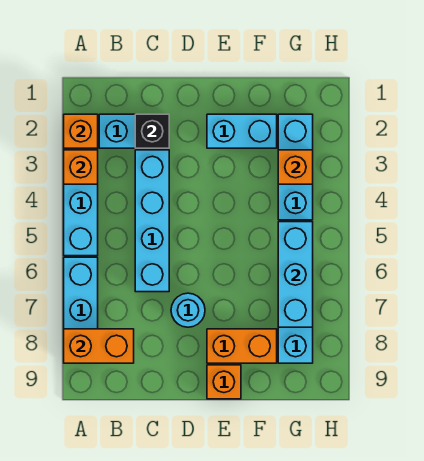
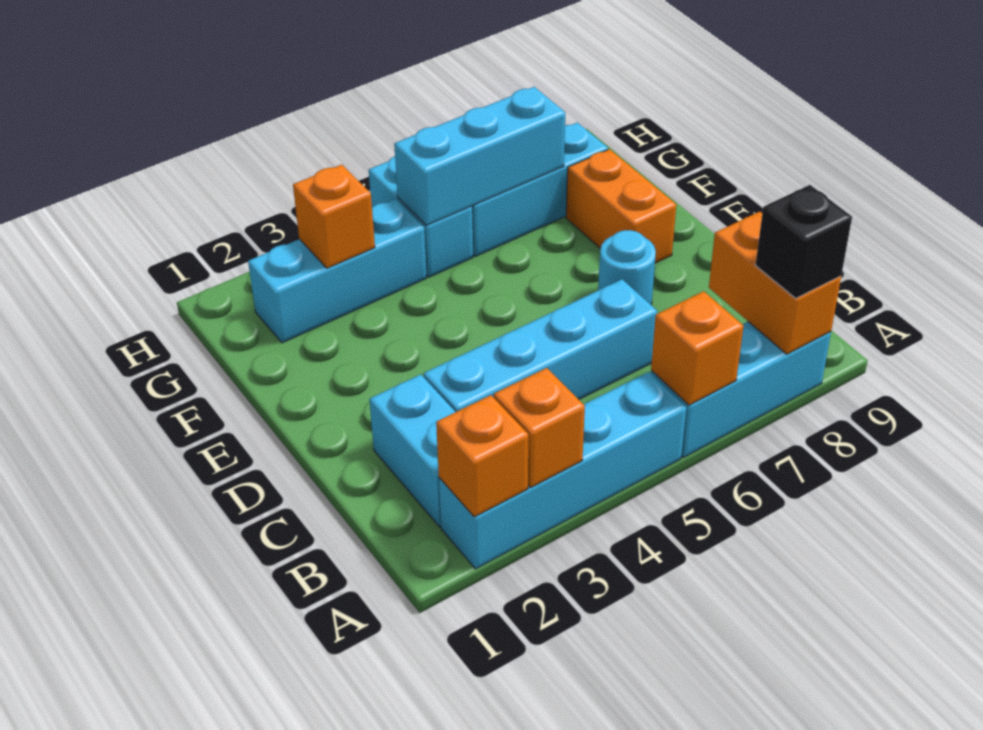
black 1x1 brick [135,114,169,148] -> black 1x1 brick moved to [755,185,852,298]
cyan 1x2 brick [207,114,277,148] -> cyan 1x2 brick moved to [369,156,473,277]
orange 1x1 brick [207,365,241,399] -> orange 1x1 brick moved to [651,291,743,405]

